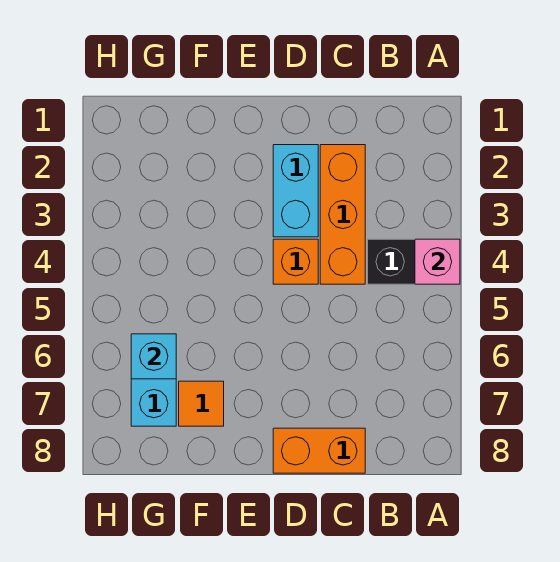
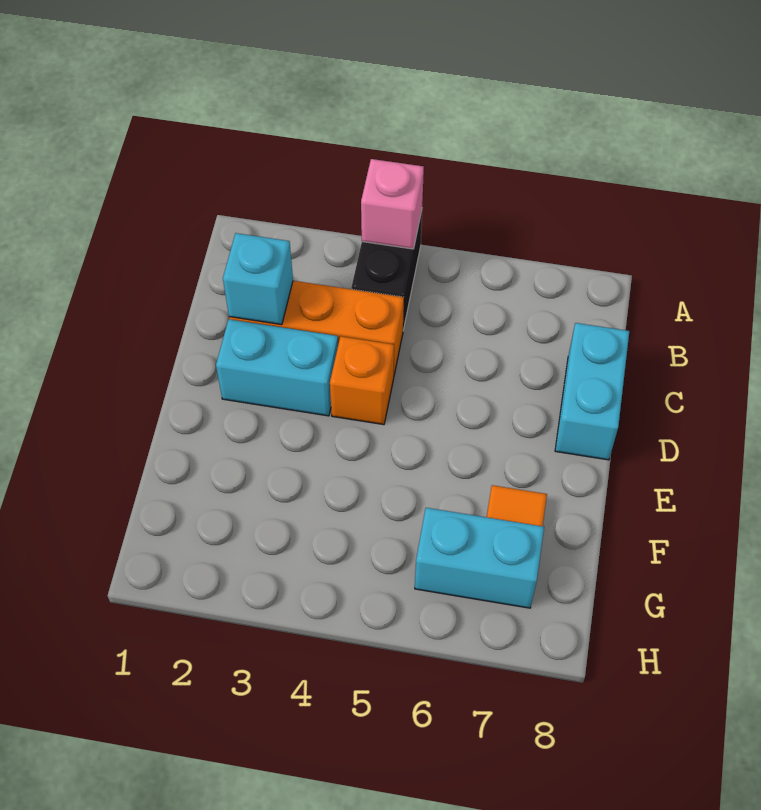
orange 1x2 brick [273,428,365,473] -> cyan 1x2 brick [555,323,629,460]
cyan 1x1 brick [131,334,176,379] -> cyan 1x1 brick moved to [223,233,293,325]

